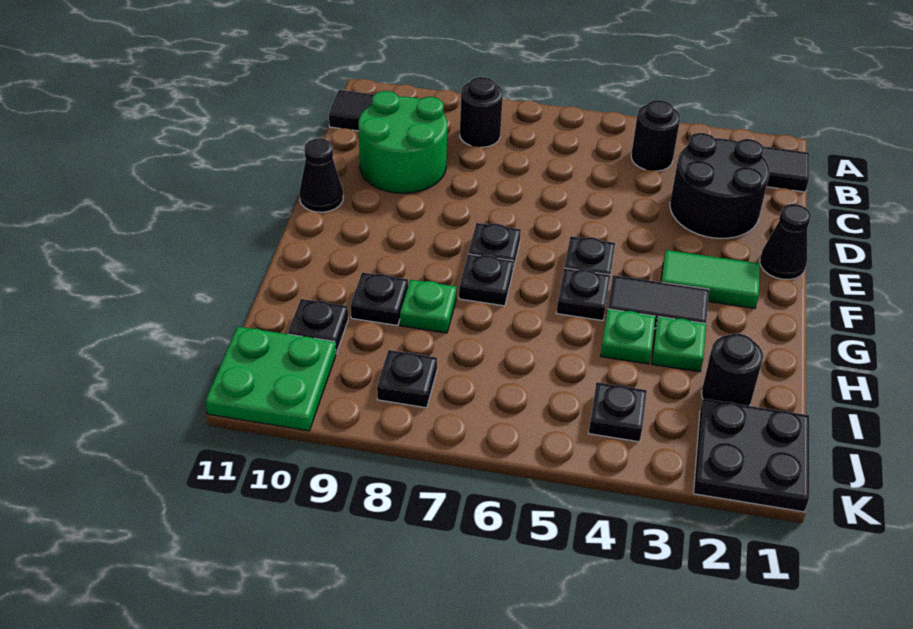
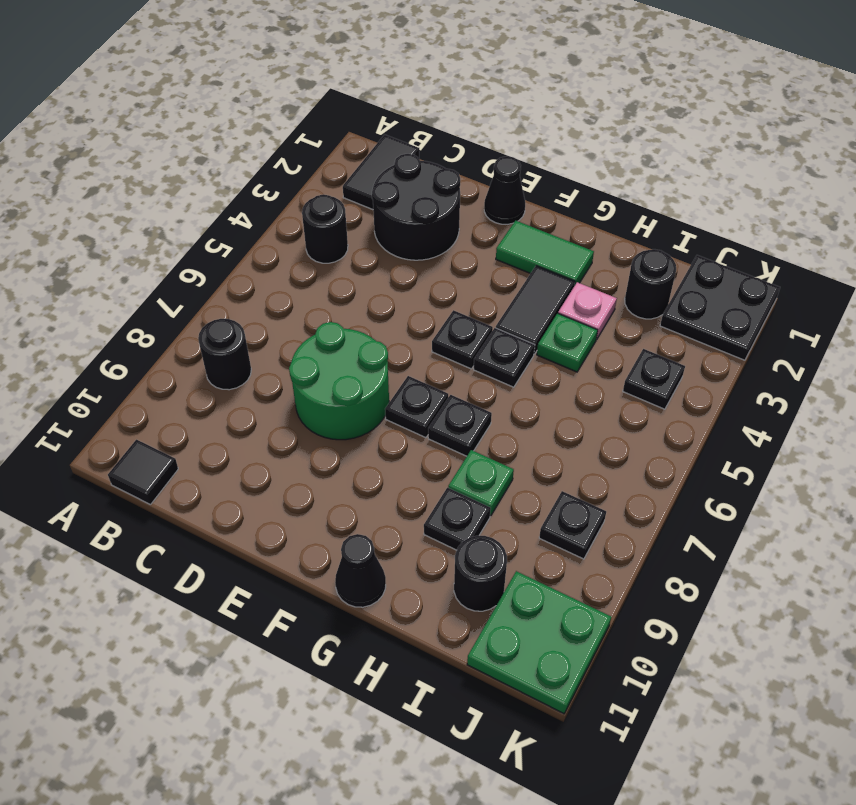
green 2x2 round brick [359,91,447,193] -> green 2x2 round brick moved to [289,322,389,440]
black 1x1 cone [299,139,343,212] -> black 1x1 cone moved to [335,534,386,607]
green 1x2 tile [661,250,760,308] -> green 1x2 tile turned to [496,221,594,286]
green 1x1 plate [652,317,706,372] -> pink 1x1 plate [558,282,617,339]
black 1x1 plate [288,299,348,353] -> black 1x1 round brick [454,536,507,611]

